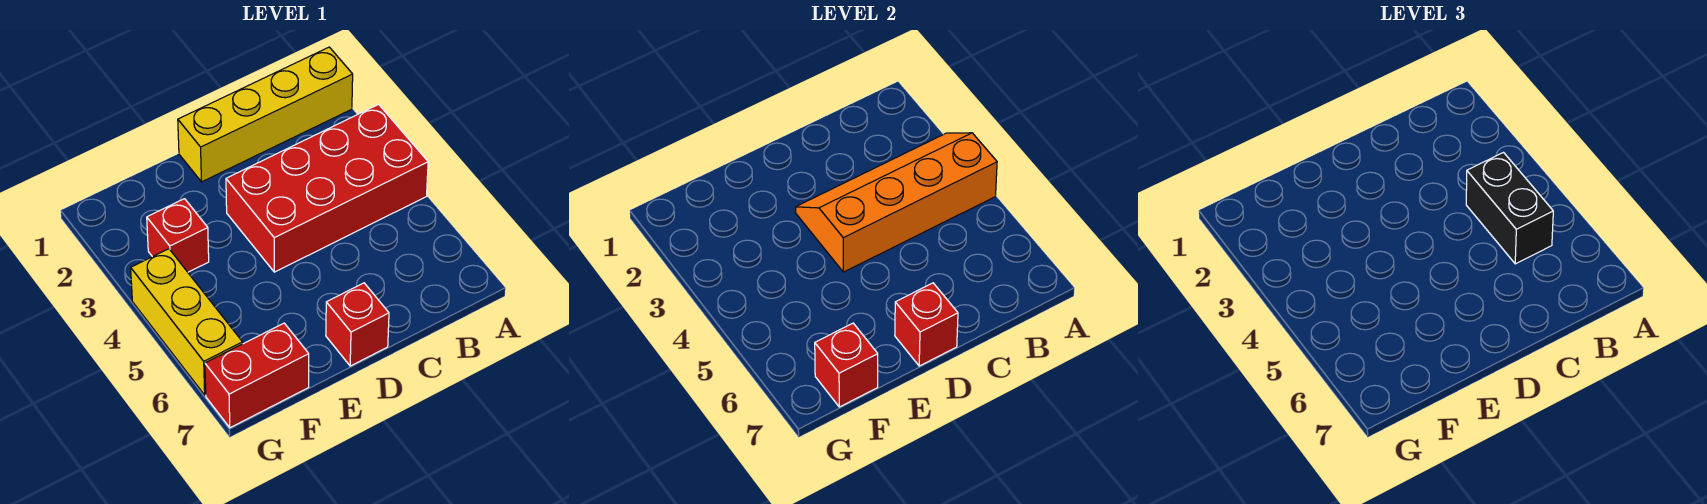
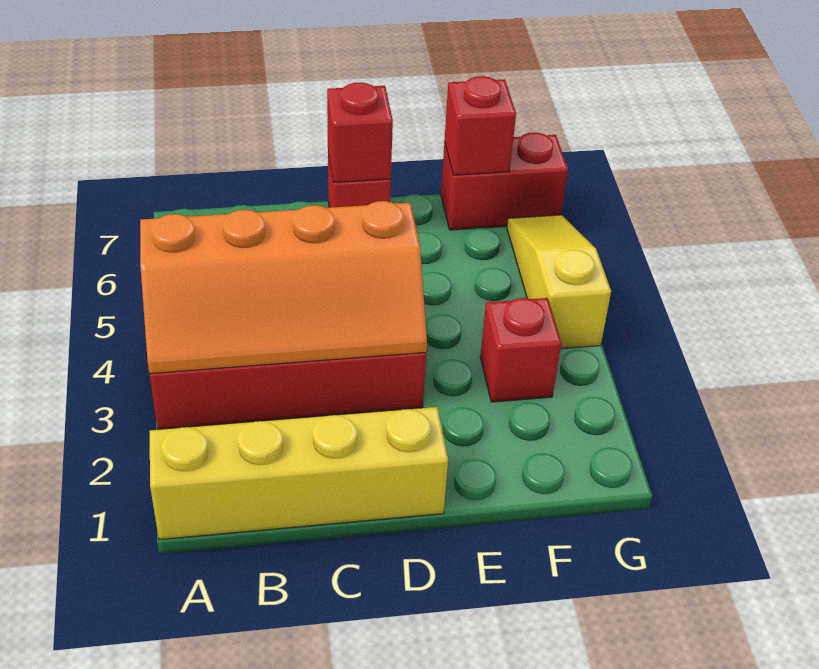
black 1x2 brick [1466,153,1553,264] -> none
yellow 1x3 brick [131,249,243,395] -> yellow 1x3 slope [507,215,611,349]

